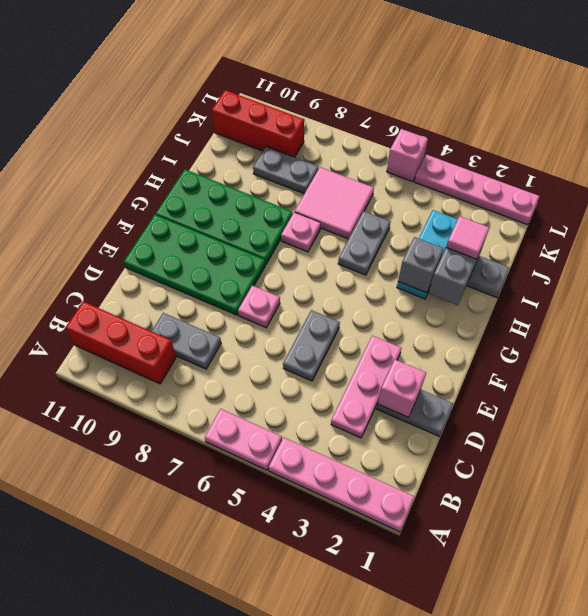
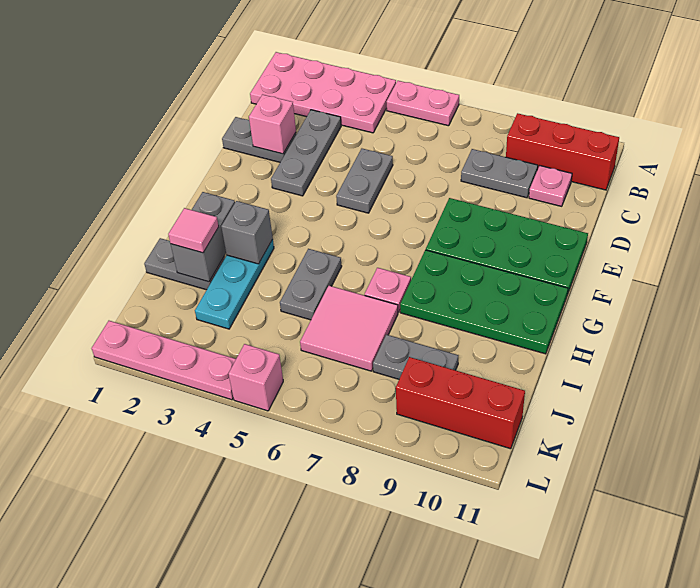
pink 1x4 plate [269,438,414,532] -> pink 2x4 plate [250,52,396,133]
pink 1x3 plate [331,336,401,438] -> grey 1x3 plate [271,110,341,196]
pink 1x1 plate [238,286,280,328] -> pink 1x1 plate moved to [529,166,572,206]

